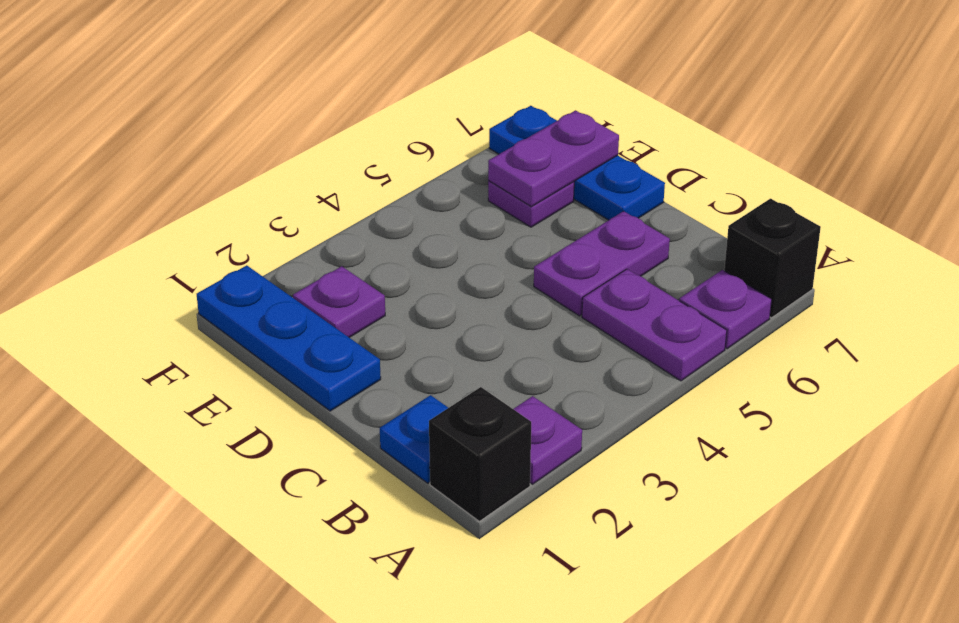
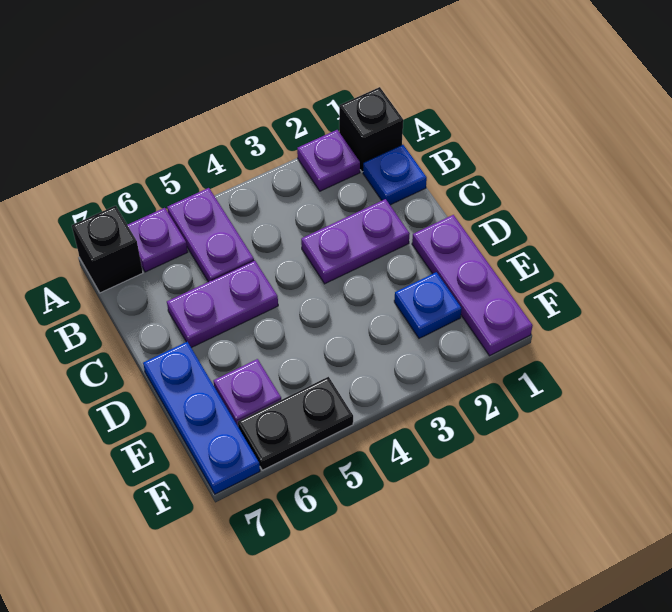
blue 1x3 plate [197,265,381,411] -> purple 1x3 plate [412,215,533,356]
purple 1x1 plate [293,266,385,338] -> blue 1x1 plate [394,272,462,338]
purple 1x2 plate [488,110,619,207] -> purple 1x2 plate moved to [301,199,410,284]
none -> black 1x2 plate [238,377,353,470]

